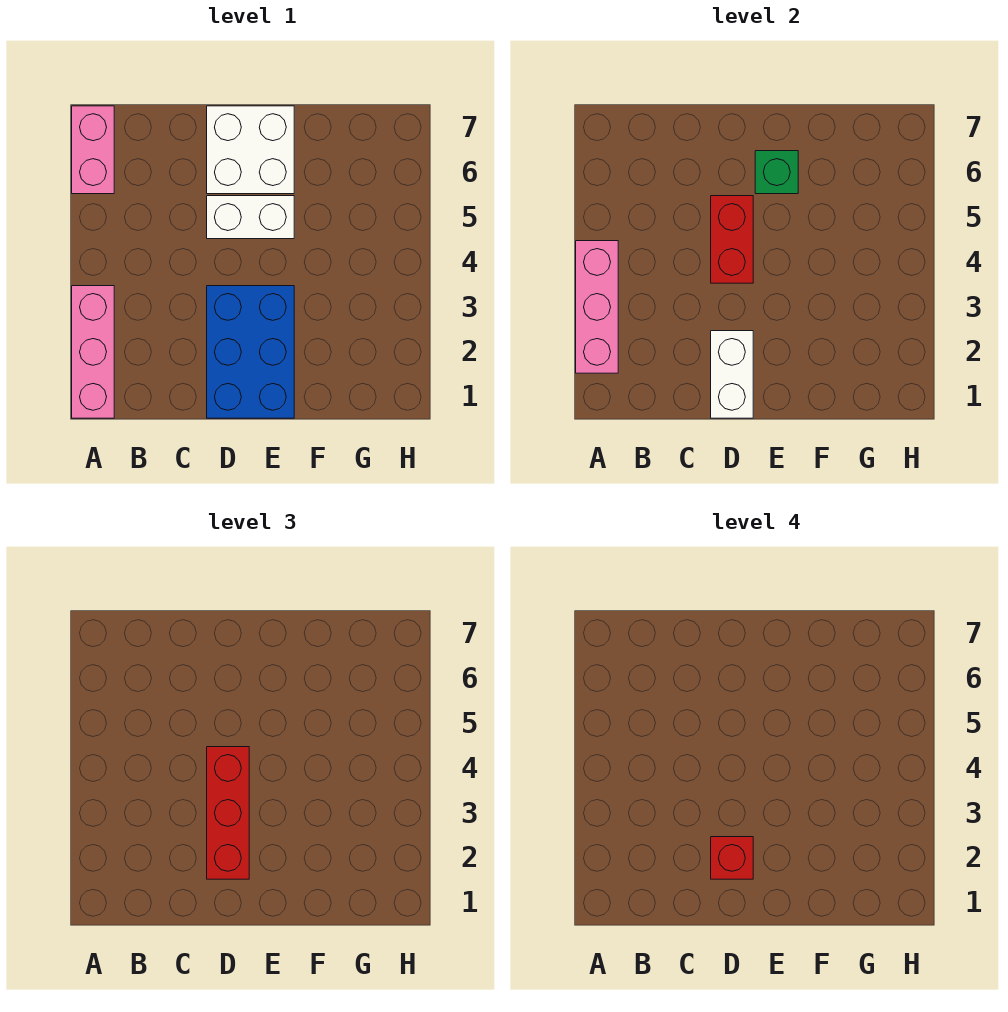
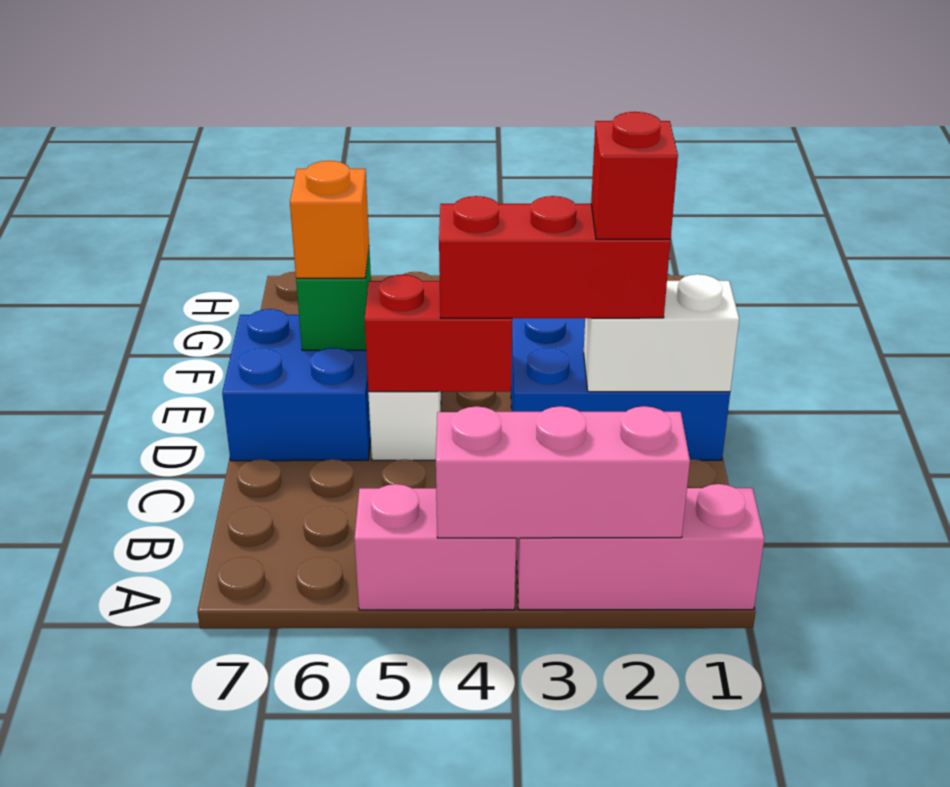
pink 1x2 brick [72,106,114,194] -> pink 1x2 brick moved to [354,484,516,610]
white 2x2 brick [207,106,294,194] -> blue 2x2 brick [222,309,371,461]
none -> orange 1x1 brick [290,161,369,278]

